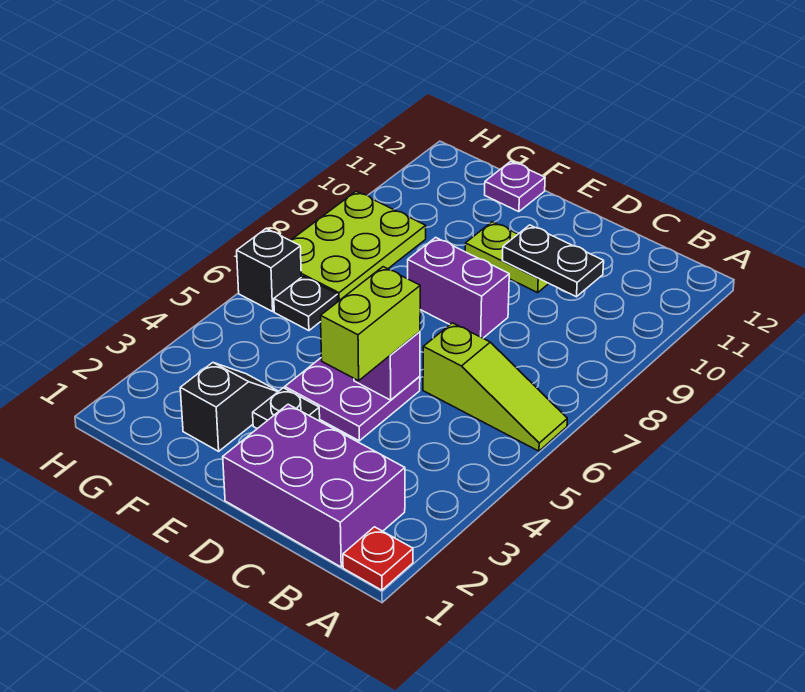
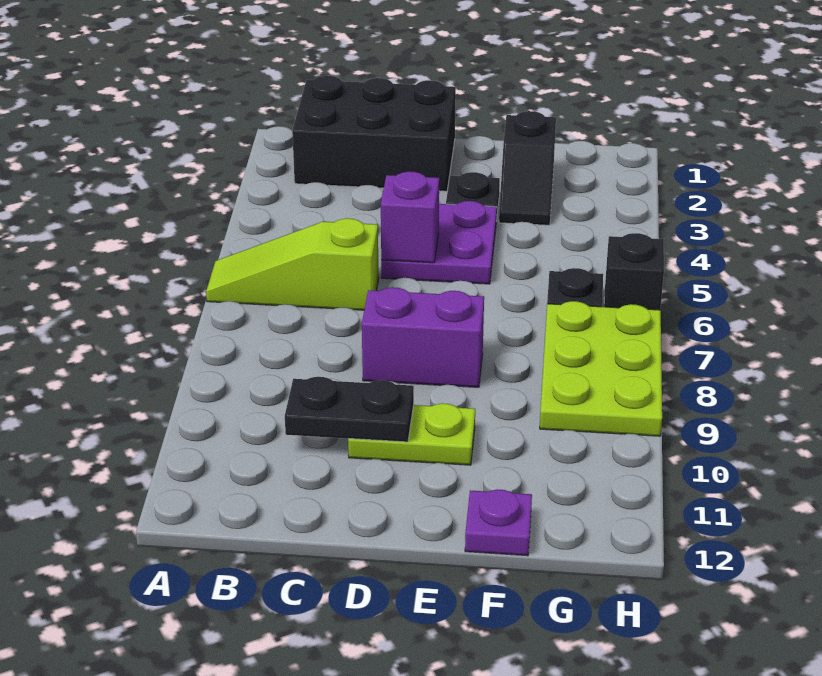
red 1x1 plate [343,527,413,590] -> none
purple 2x3 brick [223,404,405,567] -> black 2x3 brick [292,76,456,191]
lime 1x2 brick [321,267,420,381] -> none

